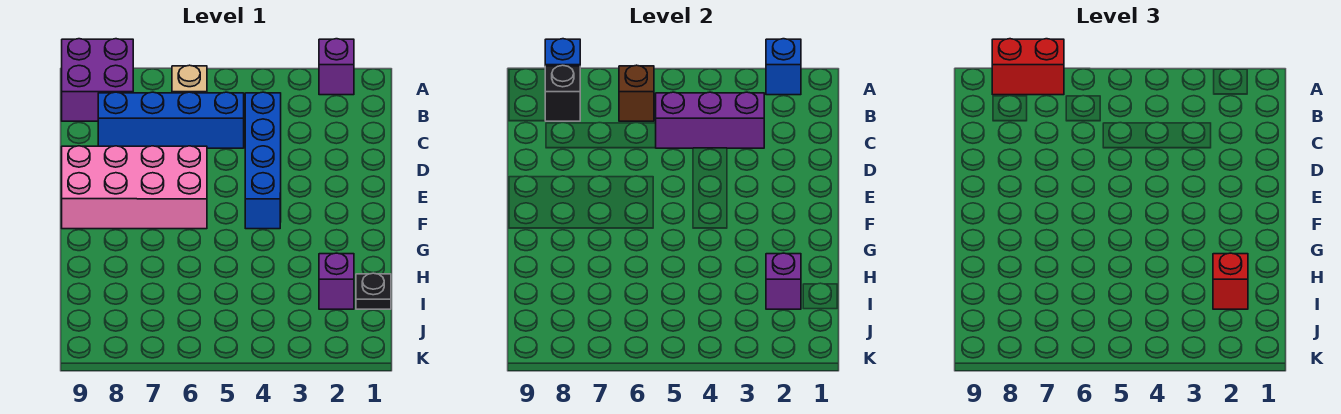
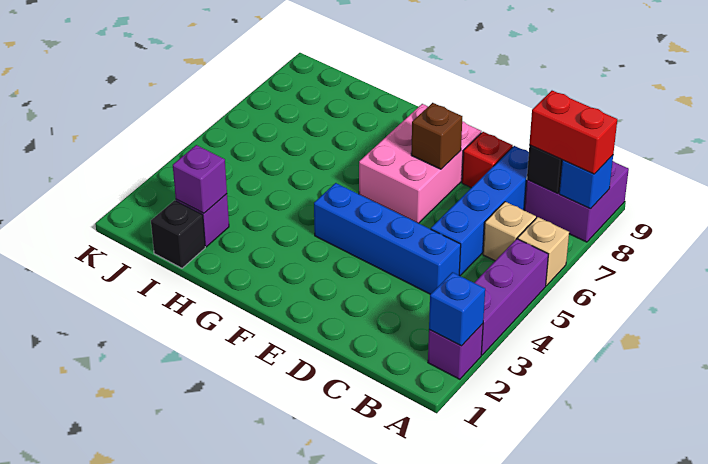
none -> tan 1x1 brick [518,217,569,286]
red 1x2 brick [992,39,1064,95] -> red 1x2 brick turned to [529,91,617,174]
brown 1x1 brick [619,65,654,121] -> brown 1x1 brick moved to [411,103,462,169]
purple 1x3 brick [656,92,764,148] -> purple 1x3 brick moved to [474,239,548,355]
pink 2x4 brick [62,146,207,229] -> pink 2x3 brick [359,104,482,223]
black 1x1 plate [356,273,391,309] -> black 1x1 brick [151,200,205,268]
red 1x1 brick [1213,253,1248,309] -> red 1x1 brick moved to [462,132,513,188]

